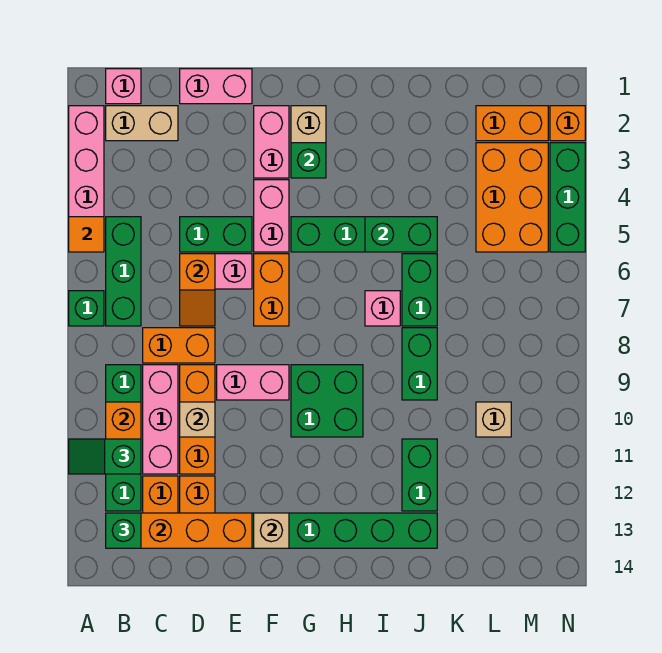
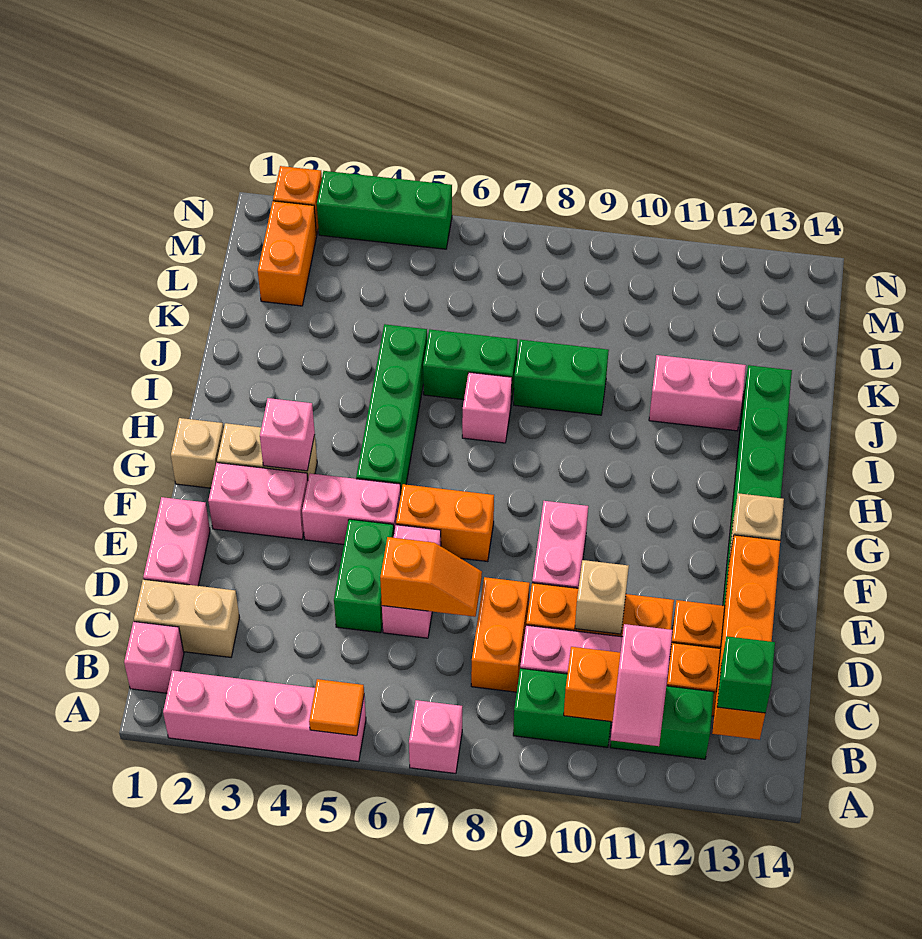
green 1x1 brick [69,291,104,326] -> pink 1x1 brick [409,700,462,774]
green 1x2 slope [69,439,141,474] -> pink 1x2 slope [611,624,673,746]
tan 1x2 brick [106,106,178,141] -> tan 1x2 brick turned to [134,579,240,657]
green 1x3 brick [106,217,141,326] -> none
green 1x1 brick [291,143,326,178] -> pink 1x1 brick [260,398,315,471]
green 2x2 brick [291,365,363,437] -> none
green 1x2 brick [365,217,437,252] -> none
green 1x2 brick [402,439,437,511] -> pink 1x2 brick [649,355,746,431]
orange 2x3 brick [476,143,548,252] -> none
tan 1x1 brick [476,402,511,437] -> tan 1x1 brick moved to [171,418,224,488]

